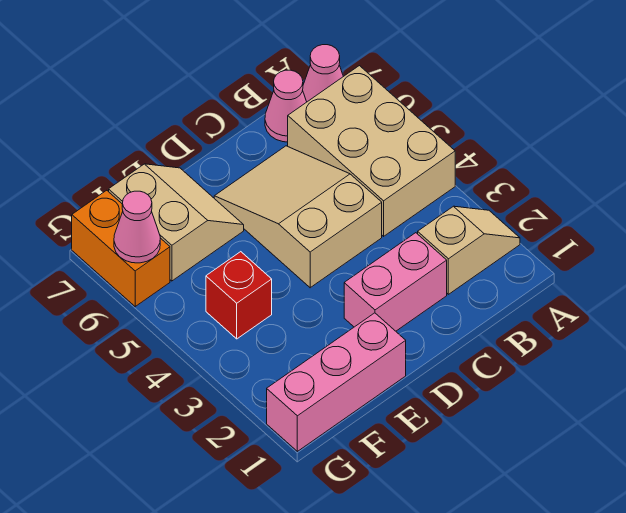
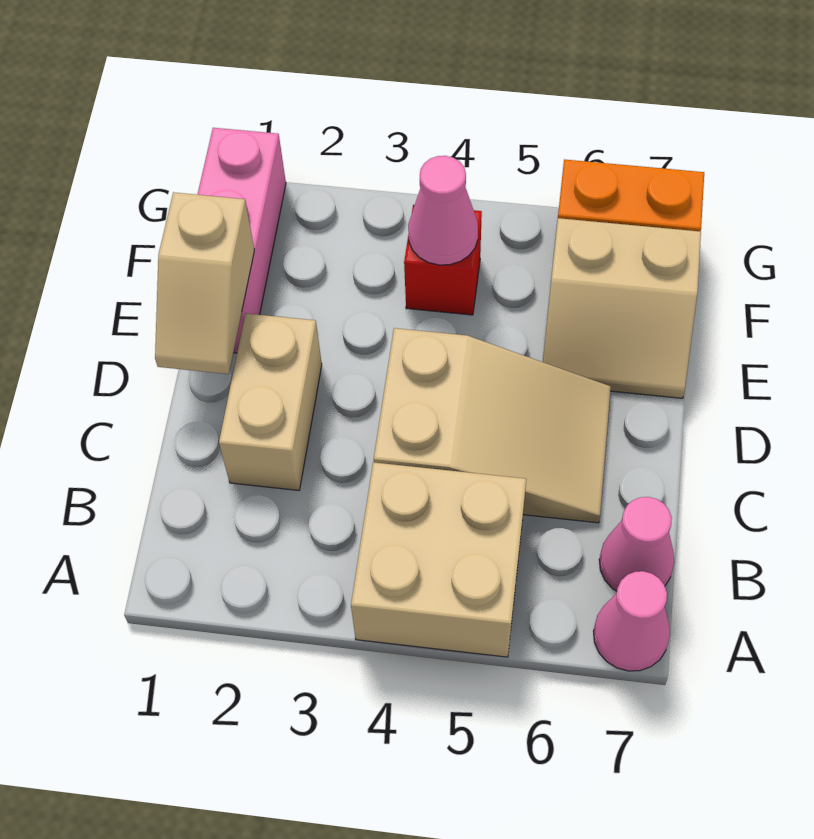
tan 1x2 slope [418,206,520,294] -> tan 1x2 slope moved to [155,192,254,374]
tan 2x3 brick [288,66,455,236] -> tan 2x2 brick [351,462,526,657]
pink 1x2 brick [344,233,447,331] -> tan 1x2 brick [219,313,322,490]
pink 1x1 cone [114,191,160,263] -> pink 1x1 cone moved to [408,156,478,265]

